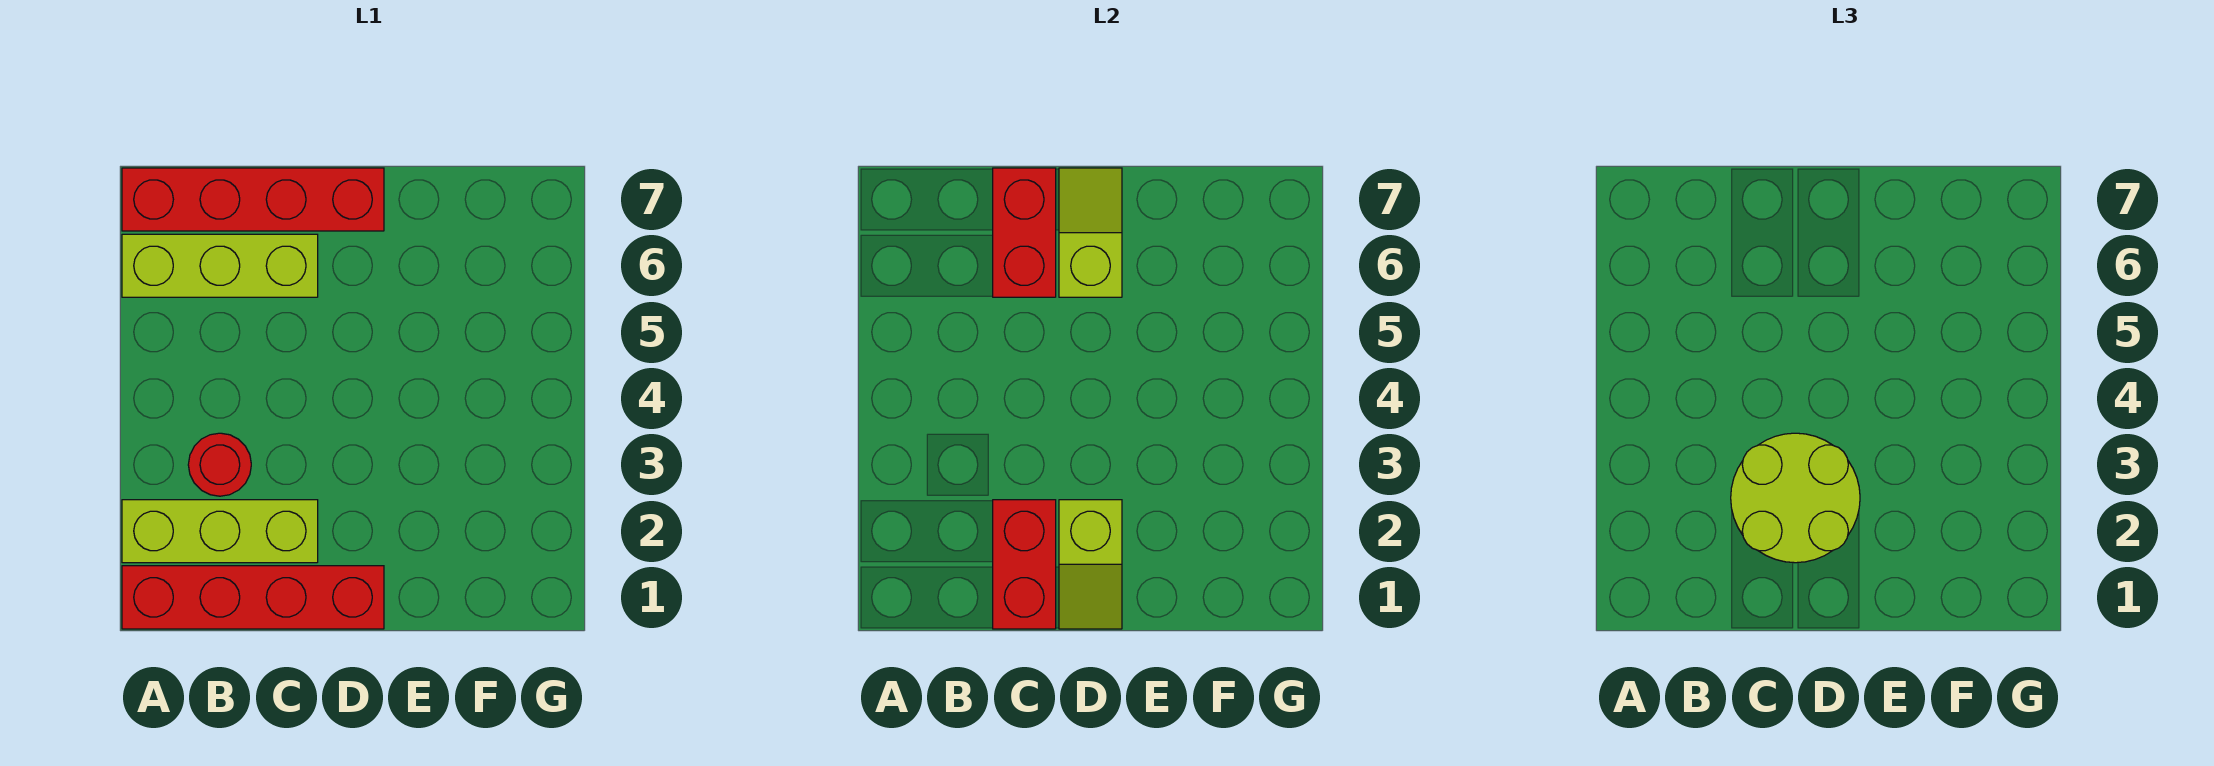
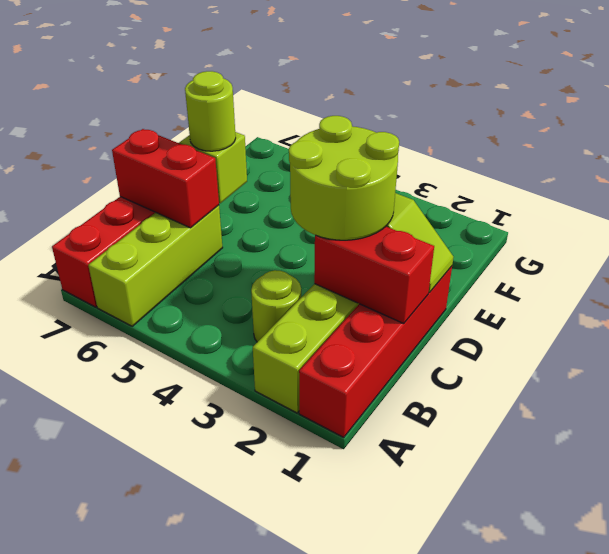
red 1x1 round brick [188,433,251,496] -> lime 1x1 round brick [251,270,301,342]
none -> lime 1x1 round brick [185,71,236,151]

